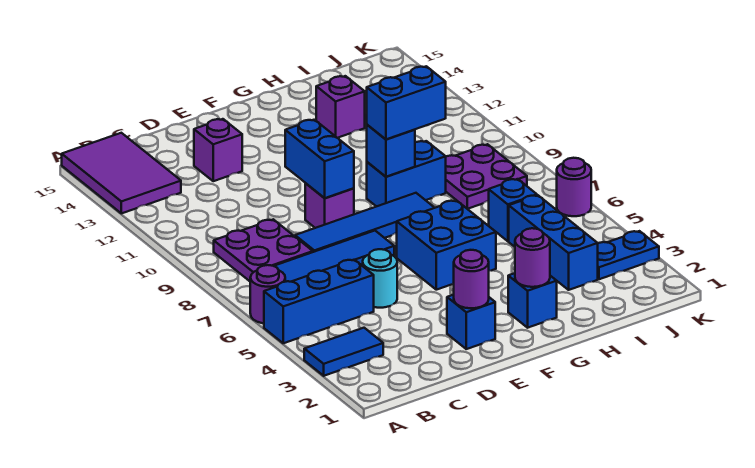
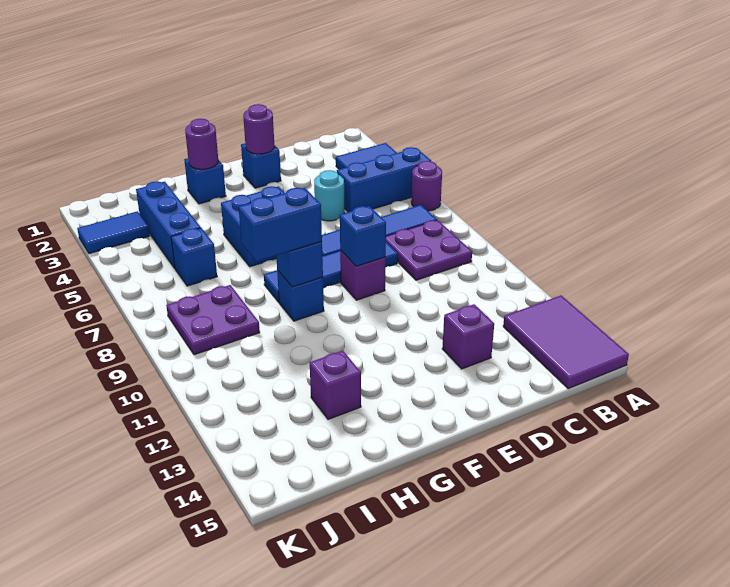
blue 1x2 brick [285,120,354,198] -> blue 1x1 brick [340,206,386,266]
blue 1x2 brick [367,141,446,207] -> blue 1x1 brick [277,270,324,321]
blue 1x2 plate [598,231,659,279] -> blue 1x2 tile [77,211,150,254]
purple 1x1 round brick [557,158,591,216] -> none

